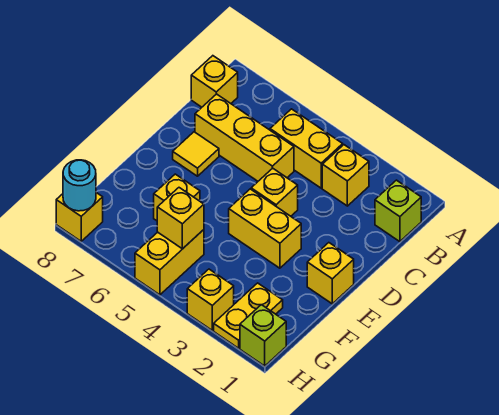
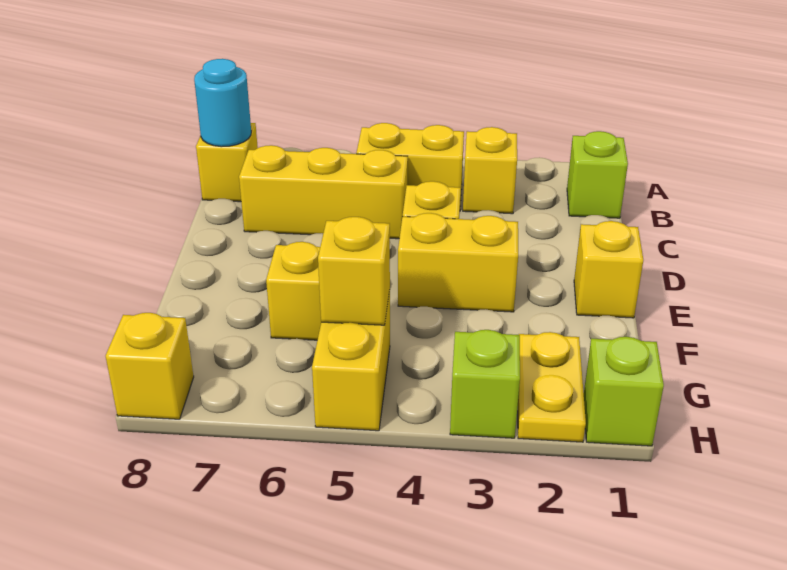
yellow 1x1 tile [173,132,219,176] -> none
yellow 1x1 brick [187,269,234,330] -> lime 1x1 brick [450,330,520,438]
cyan 1x1 round brick [63,160,96,211] -> cyan 1x1 round brick moved to [194,59,251,147]

